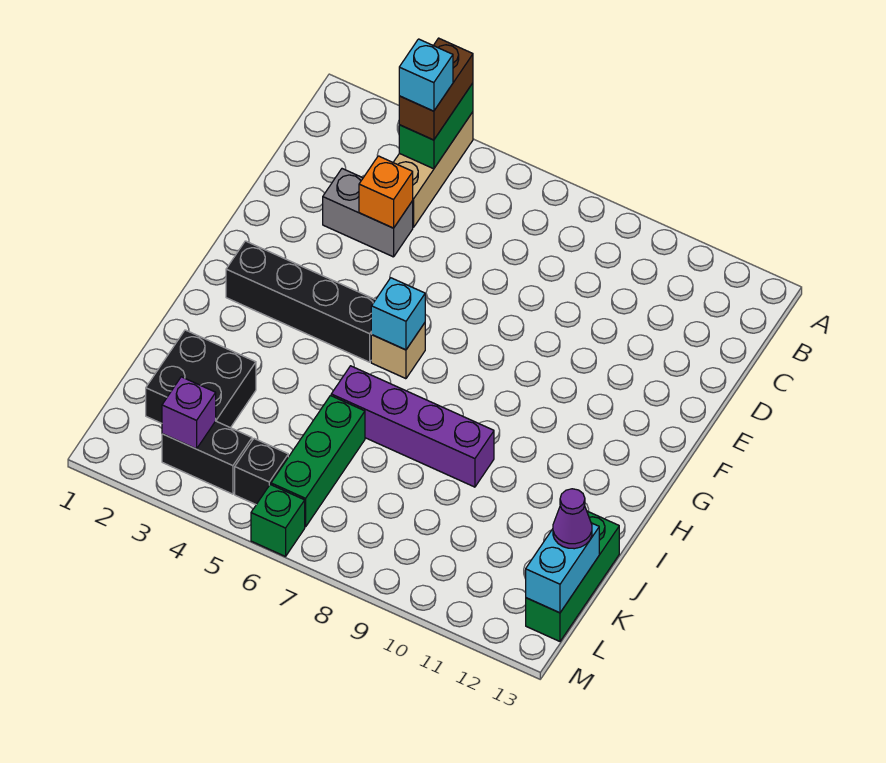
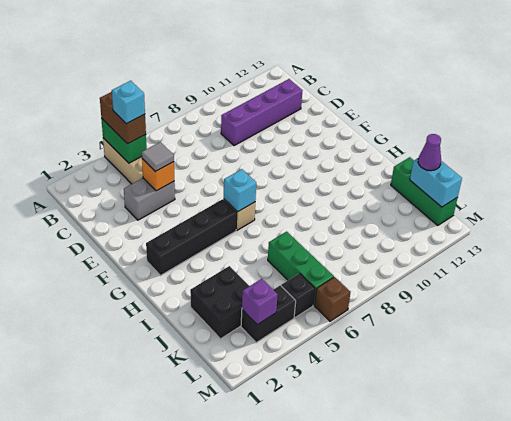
none -> grey 1x1 tile [142,142,174,172]
purple 1x4 brick [331,366,494,487] -> purple 1x4 brick moved to [221,79,302,146]
green 1x1 brick [251,485,305,557] -> brown 1x1 brick [315,277,350,321]

